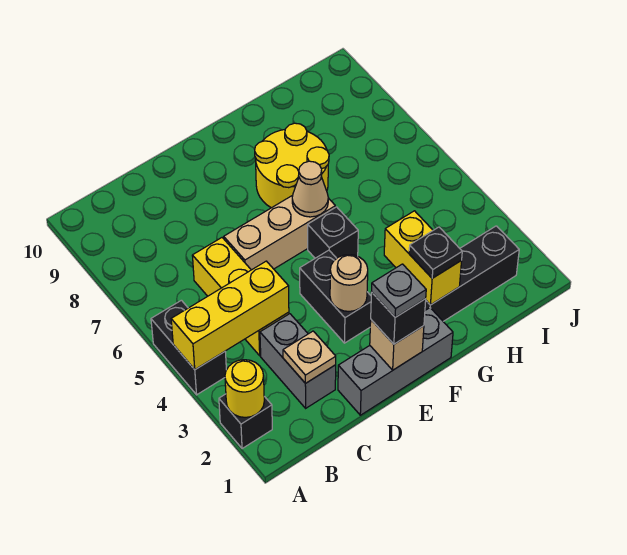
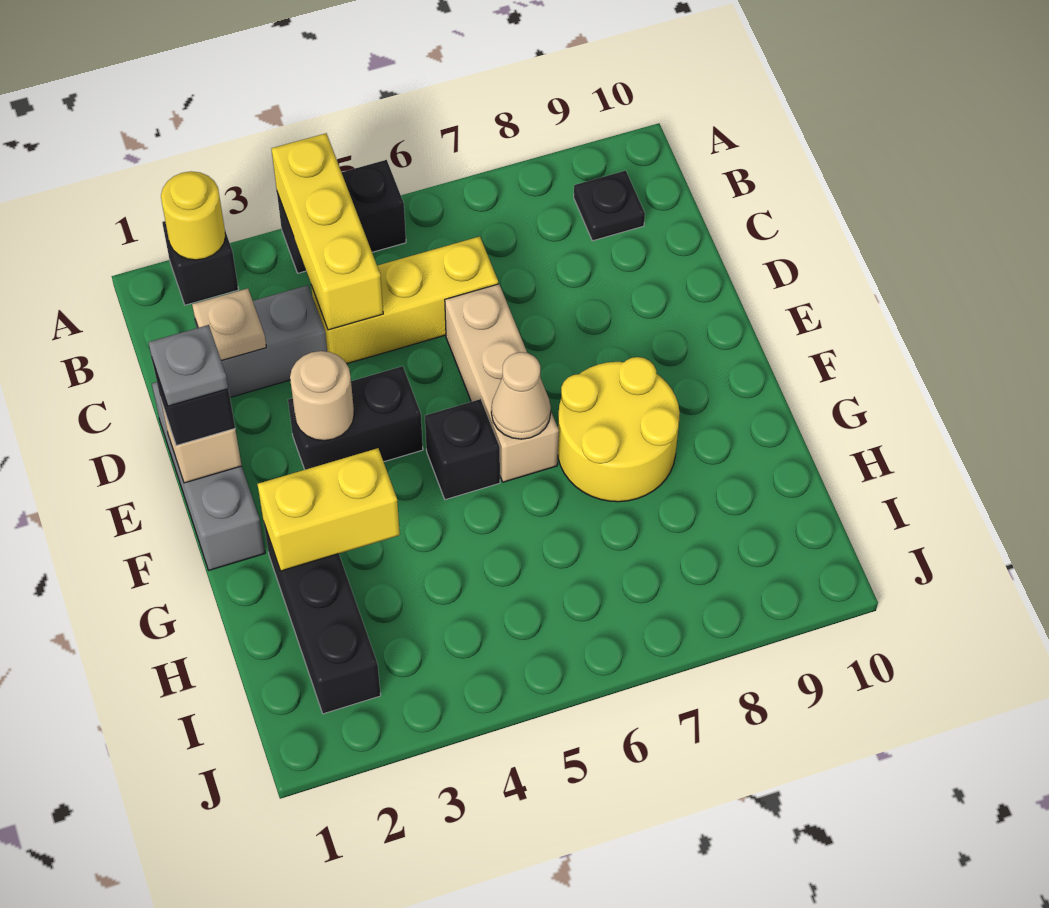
black 1x1 plate [409,227,462,278] -> black 1x1 plate moved to [574,171,645,241]

